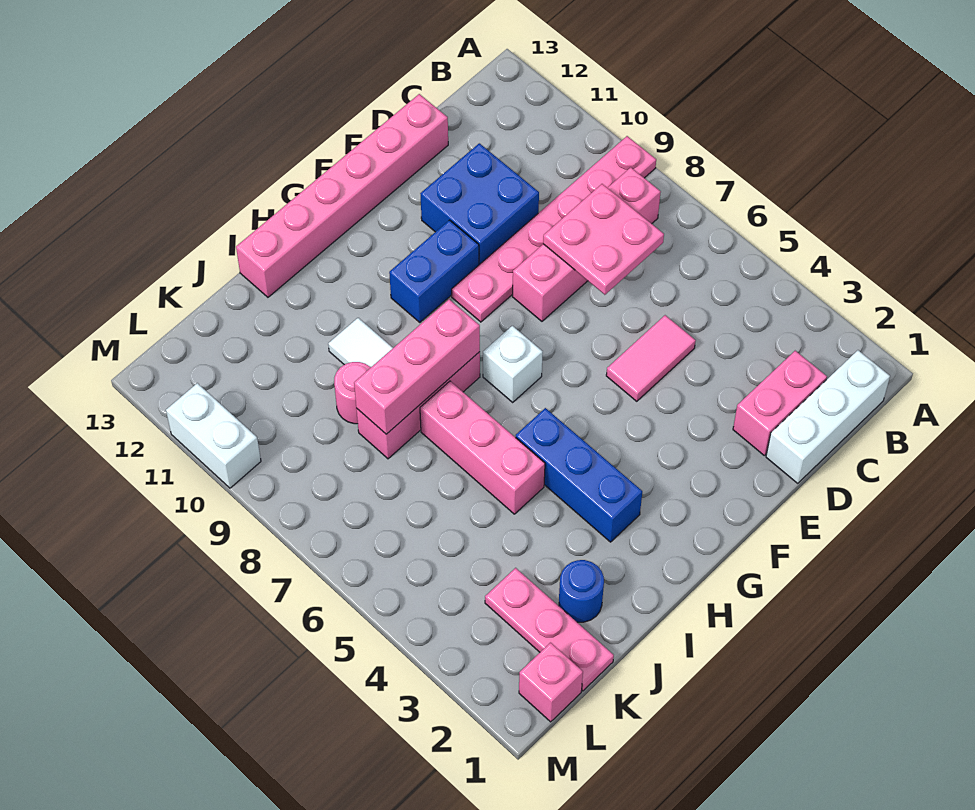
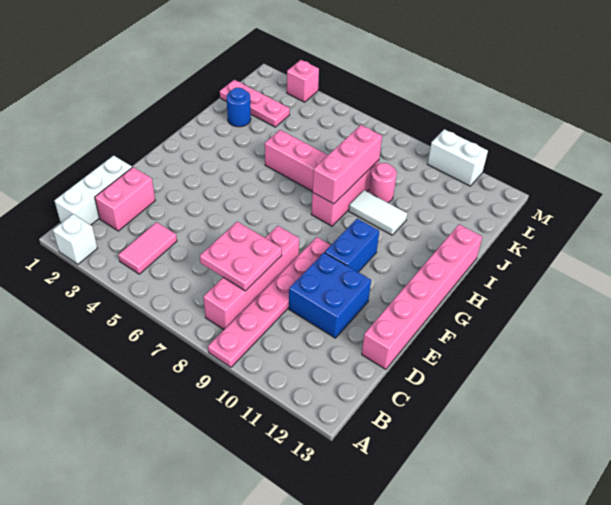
pink 1x2 tile [606,315,696,401] -> pink 1x2 tile moved to [118,222,177,274]
white 1x1 brick [483,326,543,402] -> white 1x1 brick moved to [53,214,97,264]
blue 1x3 brick [516,408,642,542] -> none
pink 1x1 brick [519,643,583,722] -> pink 1x1 brick moved to [287,60,319,102]

